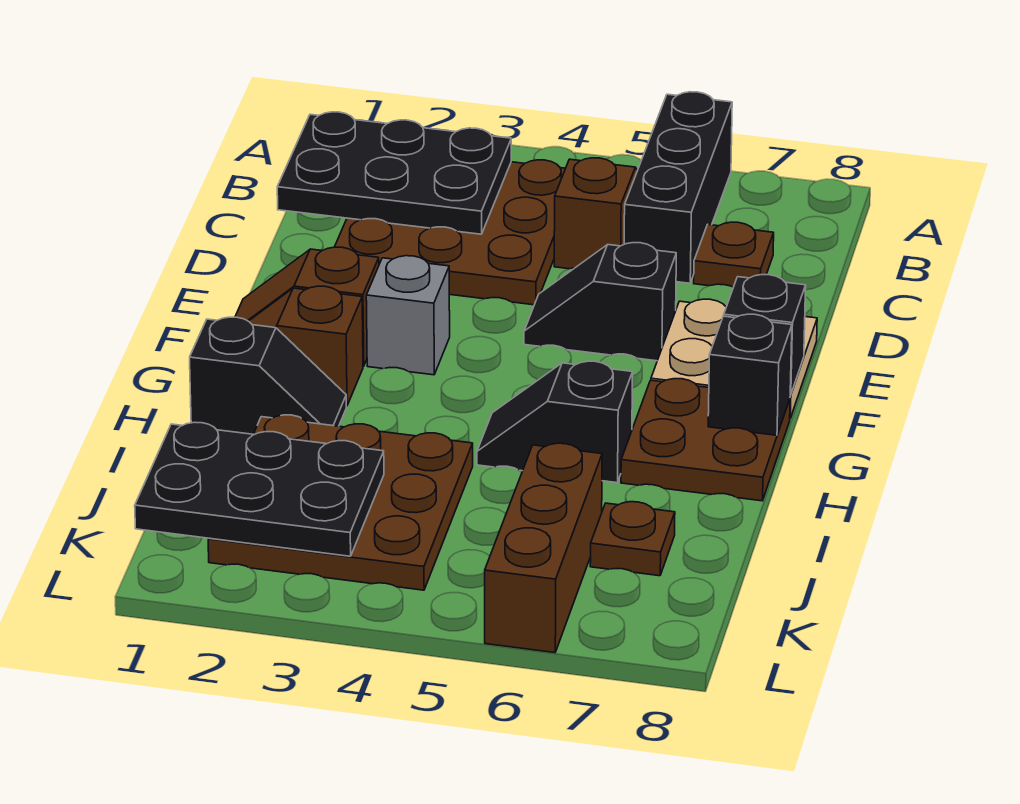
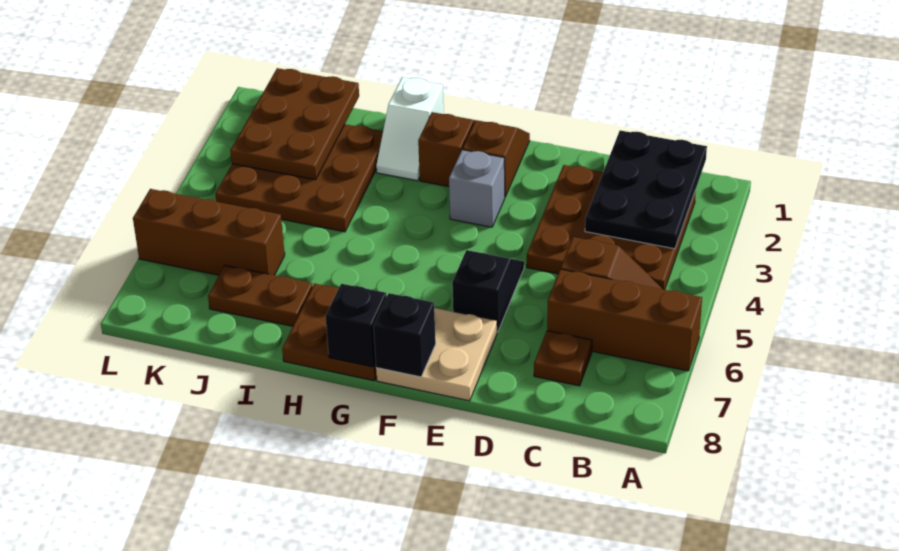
black 1x3 brick [624,92,732,283] -> brown 1x3 brick [547,269,702,371]
black 1x2 slope [190,317,346,434] -> white 1x2 slope [376,77,444,181]
black 1x2 slope [477,361,633,483] -> none
black 2x3 plate [135,422,384,556] -> brown 2x3 plate [230,68,359,180]
brown 1x1 plate [590,502,675,576] -> brown 1x2 plate [208,265,313,326]

